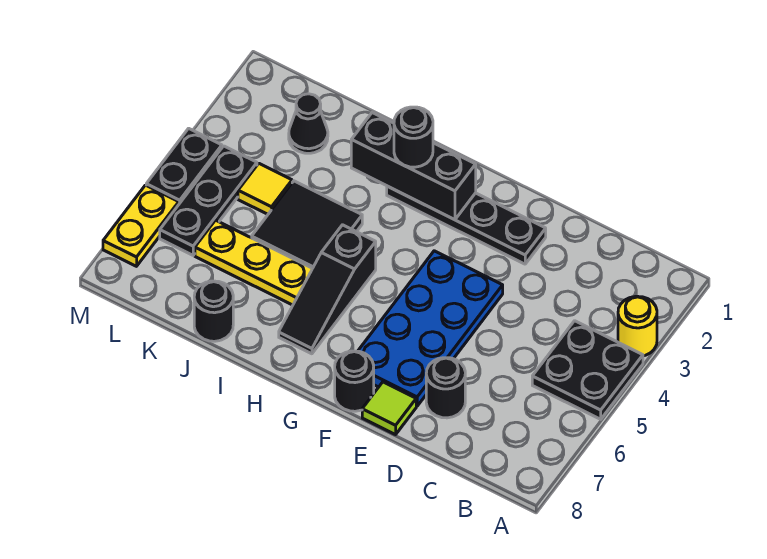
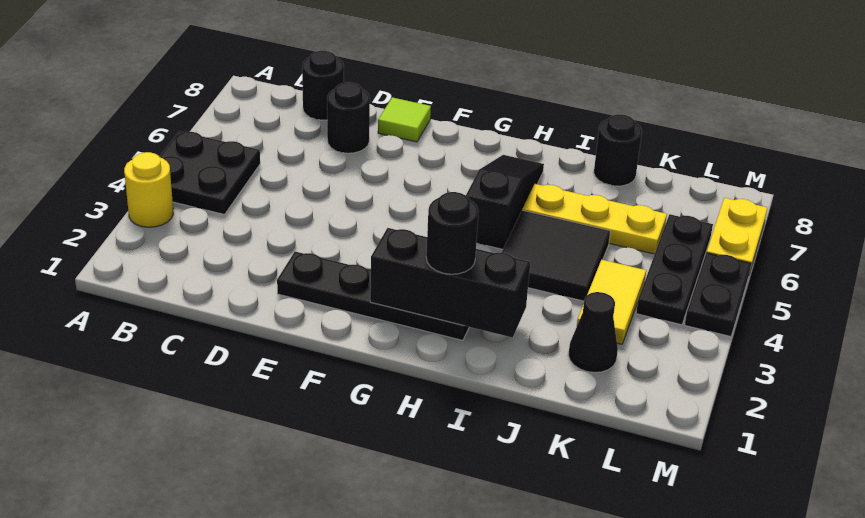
blue 2x4 plate [358,251,503,406] -> none
black 1x1 round brick [335,351,374,411] -> black 1x1 round brick moved to [302,51,344,120]
yellow 1x1 tile [238,164,292,214] -> yellow 1x2 tile [577,260,646,344]

